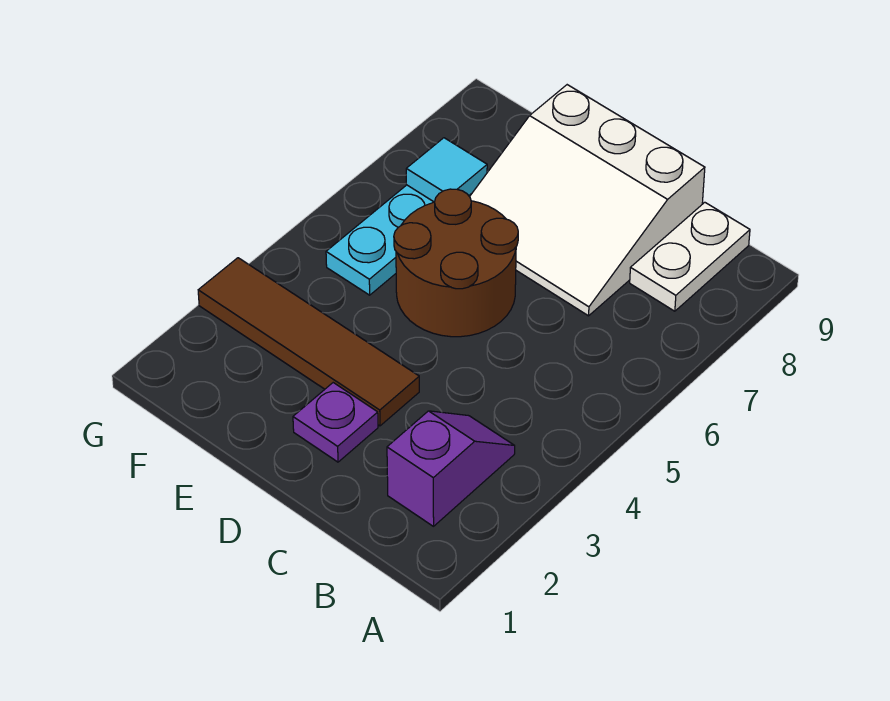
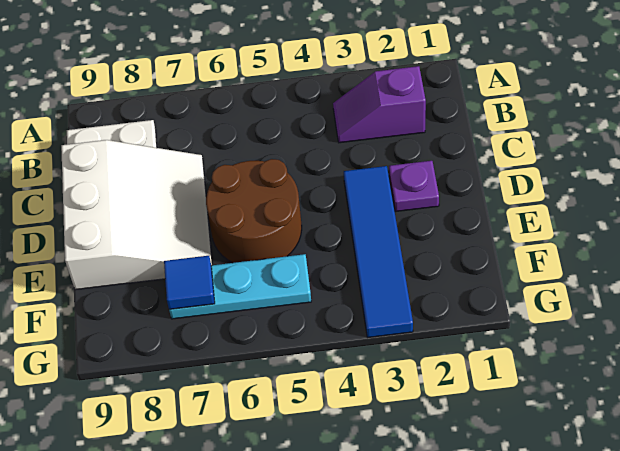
brown 1x4 tile [198,258,419,426] -> blue 1x4 tile [344,166,413,337]
cyan 1x1 tile [406,138,487,202] -> blue 1x1 tile [164,256,215,309]

